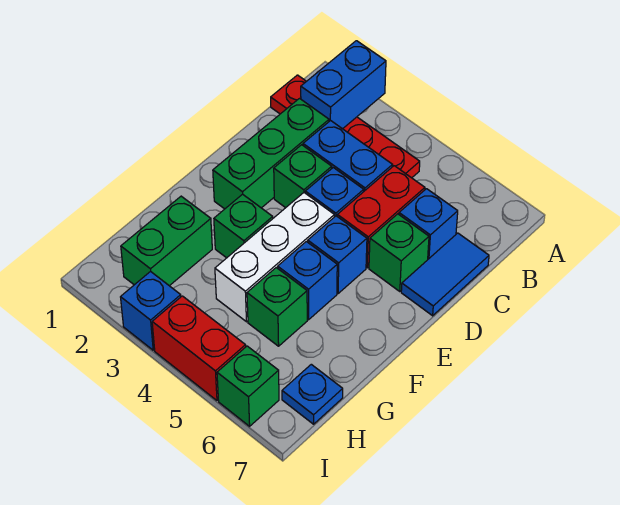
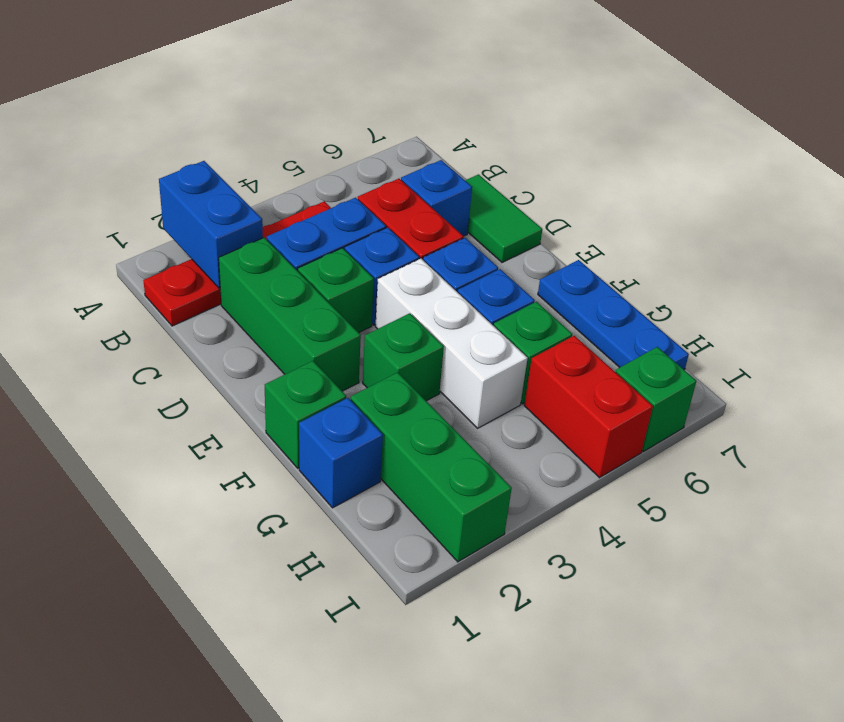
blue 1x2 tile [401,233,489,316] -> green 1x2 tile [465,174,542,263]
green 1x1 brick [369,214,429,292] -> green 1x1 brick moved to [265,361,346,468]
green 1x2 brick [121,196,212,286] -> green 1x3 brick [350,372,512,562]
blue 1x1 plate [282,364,343,424] -> blue 1x3 plate [538,260,689,369]
blue 1x1 brick [121,271,181,350] -> blue 1x1 brick moved to [299,398,383,508]
red 1x2 brick [152,296,246,400] -> red 1x2 brick turned to [524,336,653,478]

